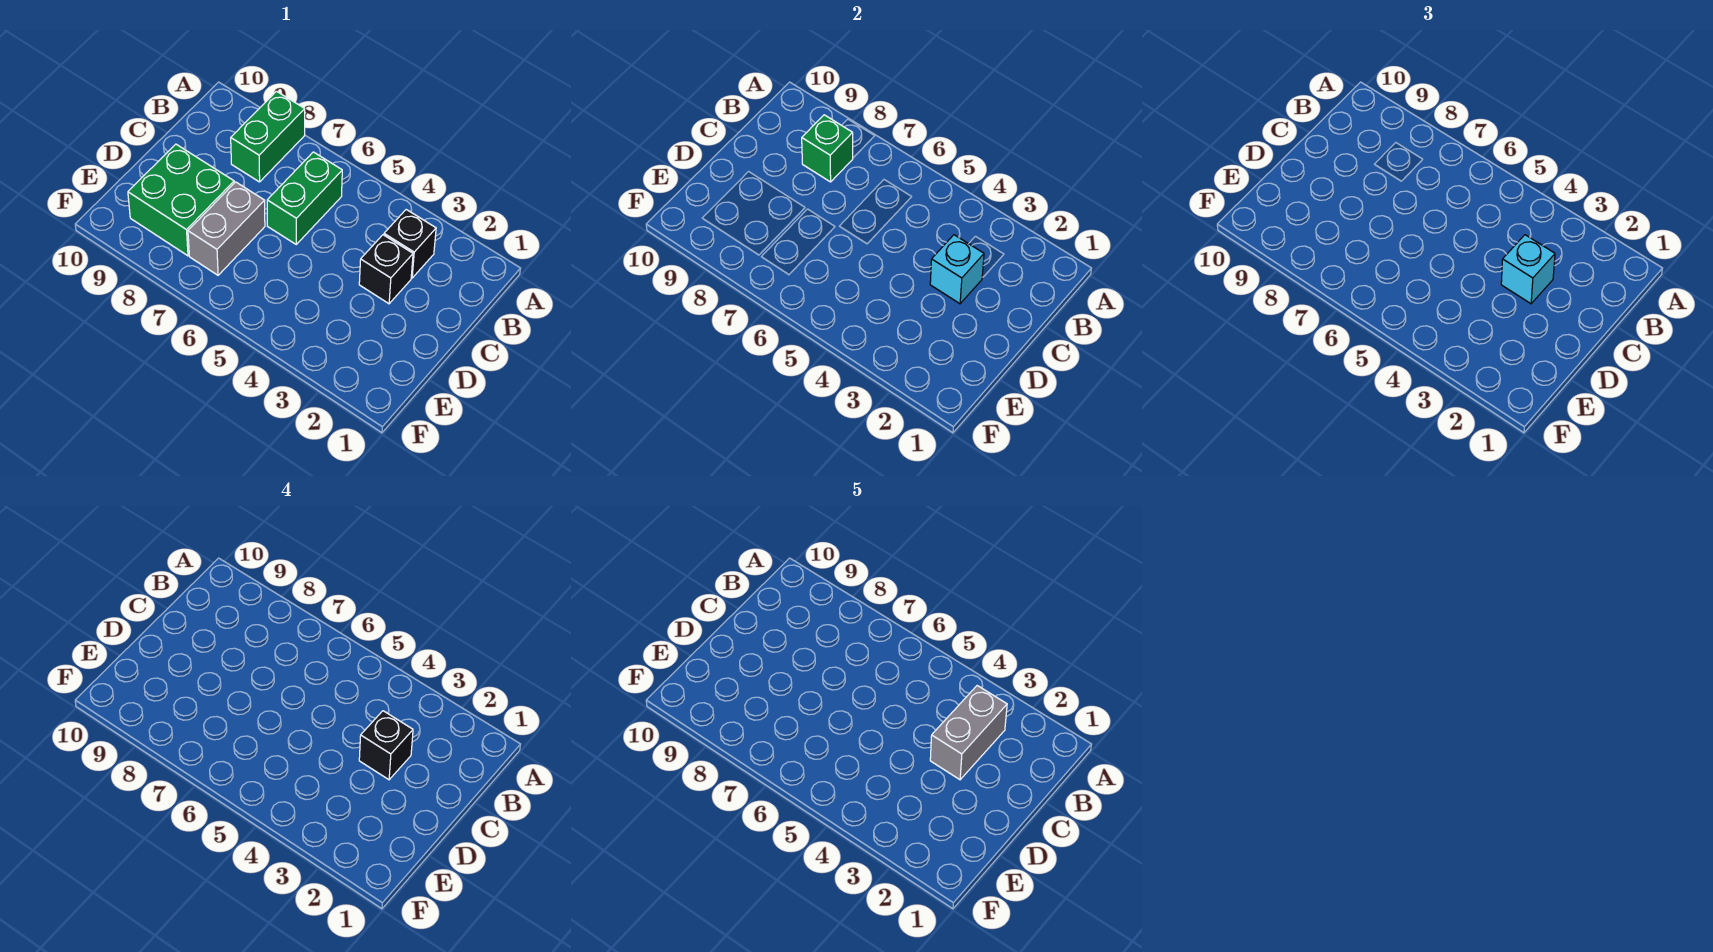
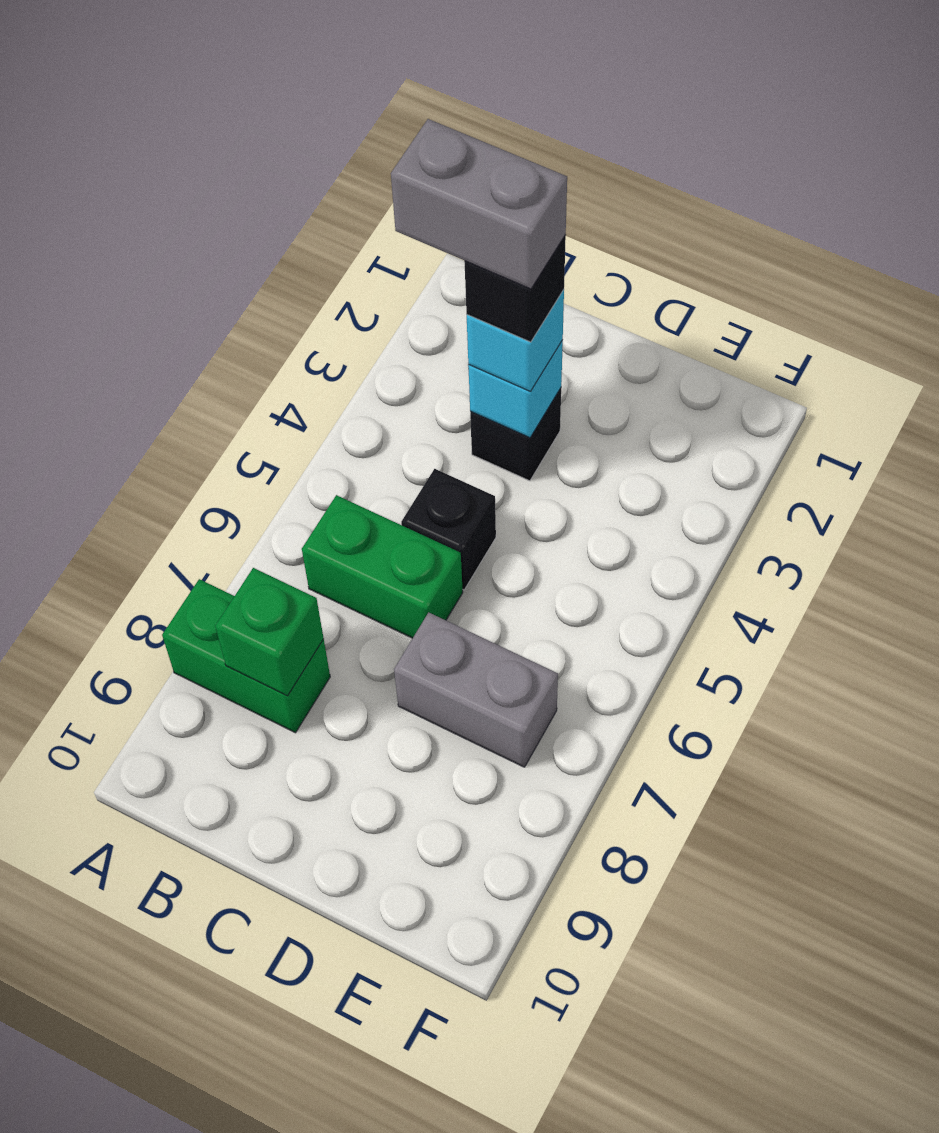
black 1x1 brick [384,210,436,278] -> black 1x1 brick moved to [401,469,496,590]
green 2x2 brick [128,144,234,256] -> none

